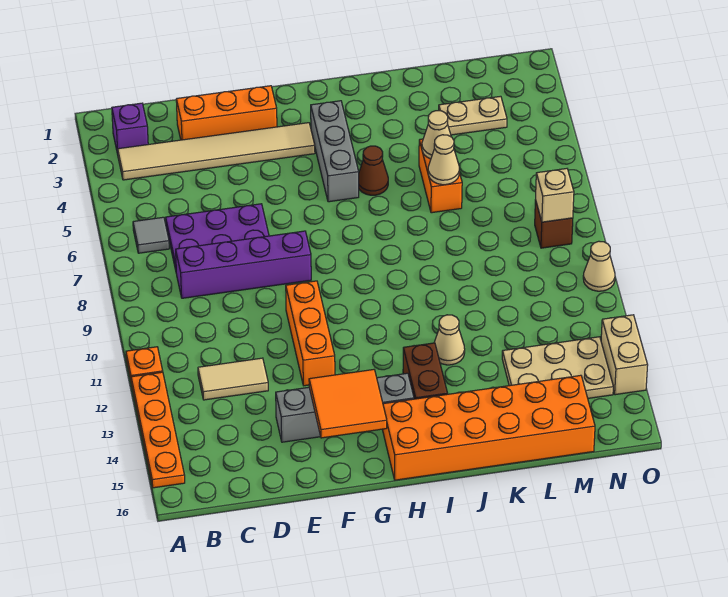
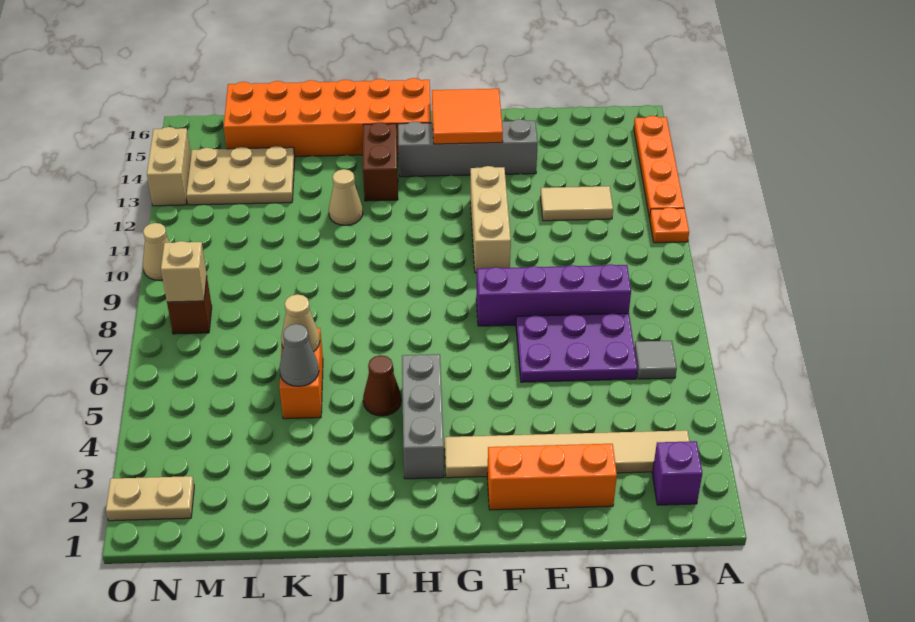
orange 1x3 brick [286,281,335,386] -> tan 1x3 brick [470,166,511,273]
tan 1x1 cone [422,111,451,159] -> grey 1x1 cone [280,324,319,386]
tan 1x2 plate [439,96,507,135] -> tan 1x2 plate moved to [106,476,194,521]

